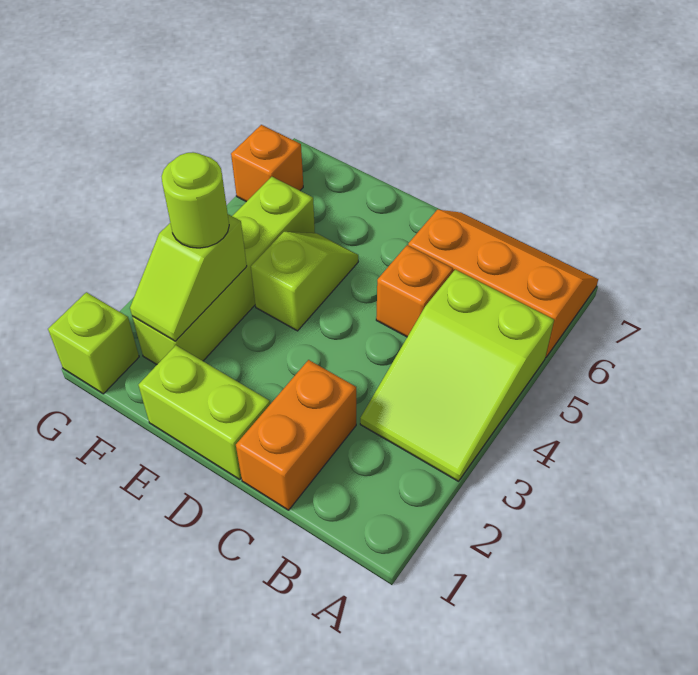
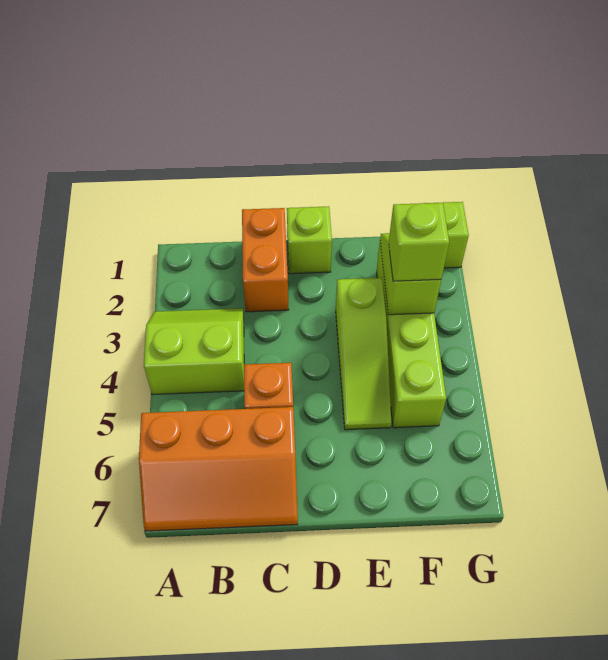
lime 2x3 slope [360,270,554,481] -> lime 2x2 slope [144,308,244,395]
lime 1x2 brick [138,345,270,479] -> lime 1x1 brick [287,206,332,274]
lime 1x2 slope [251,232,358,331] -> lime 1x3 slope [336,278,392,430]
lime 1x1 round brick [162,152,229,248] -> lime 1x1 brick [389,203,449,281]
orange 1x1 brick [231,125,303,202] -> none

